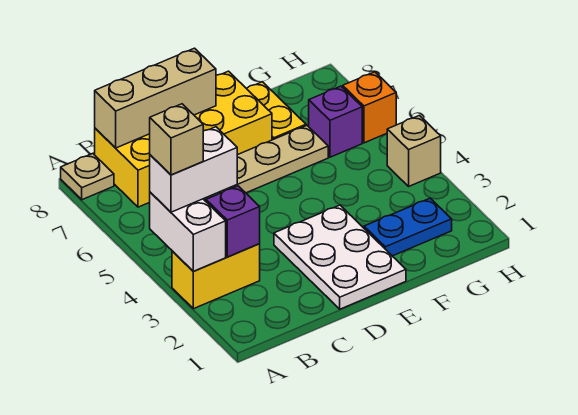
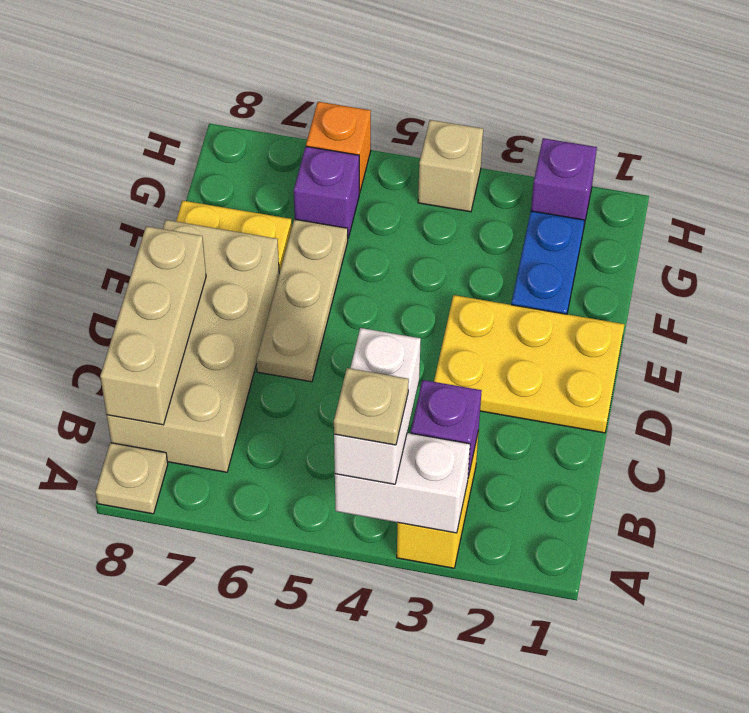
tan 1x1 brick [150,104,203,175] -> tan 1x1 plate [334,368,409,445]
yellow 2x4 brick [95,71,272,207] -> tan 2x4 brick [107,220,279,472]
white 2x3 plate [274,205,406,309] -> yellow 2x3 plate [434,295,625,433]
none -> purple 1x1 brick [531,138,597,230]

